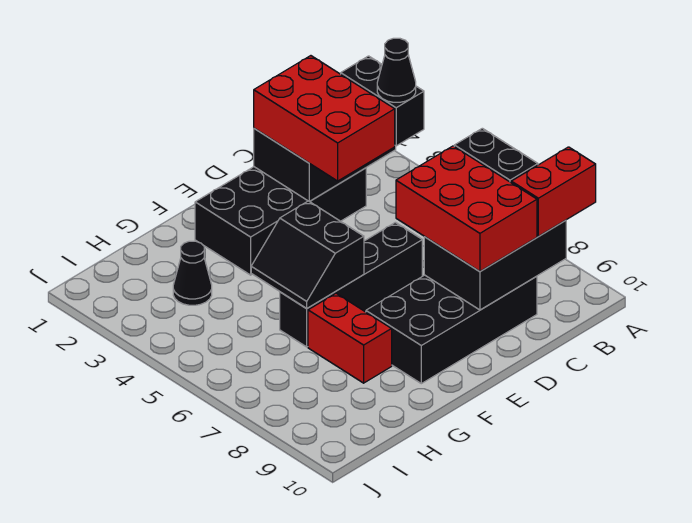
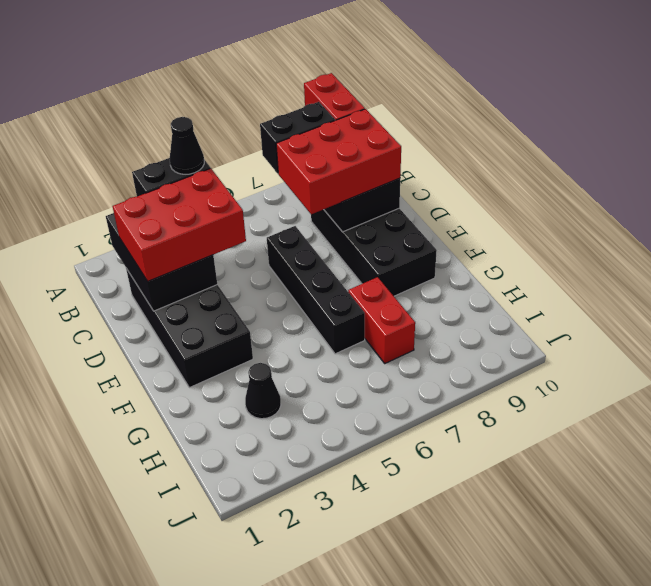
black 2x2 slope [251,201,364,308] -> none
red 1x2 brick [308,293,392,383] -> red 1x2 brick turned to [348,277,415,363]

